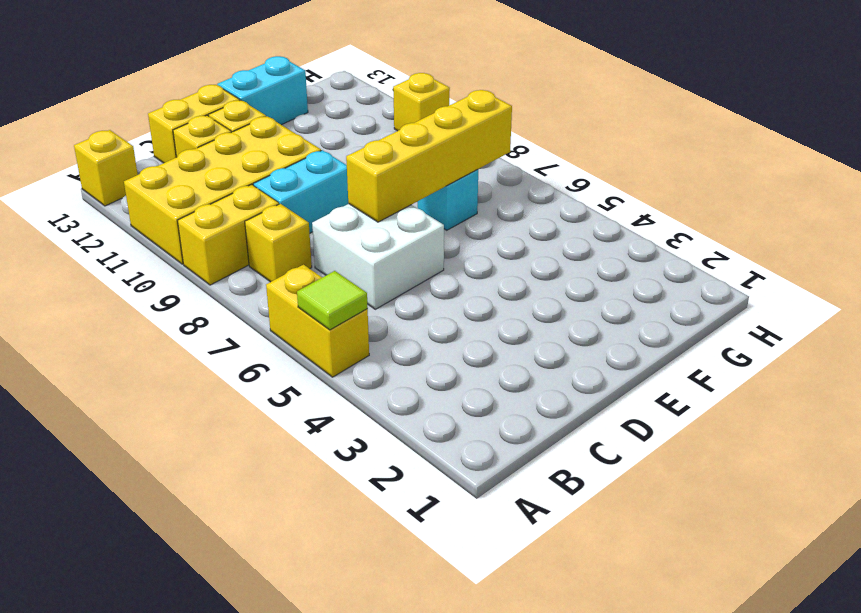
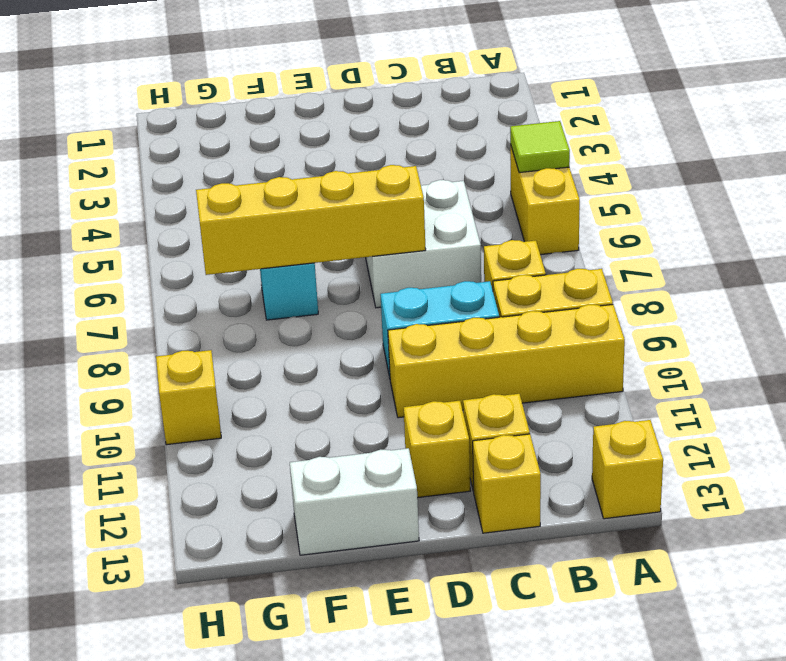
yellow 2x4 brick [124,116,321,264] -> yellow 1x4 brick [388,305,625,418]
yellow 1x2 brick [148,85,240,163] -> yellow 1x1 brick [473,434,541,533]
cyan 1x2 brick [217,56,308,125] -> white 1x2 brick [290,448,419,555]

